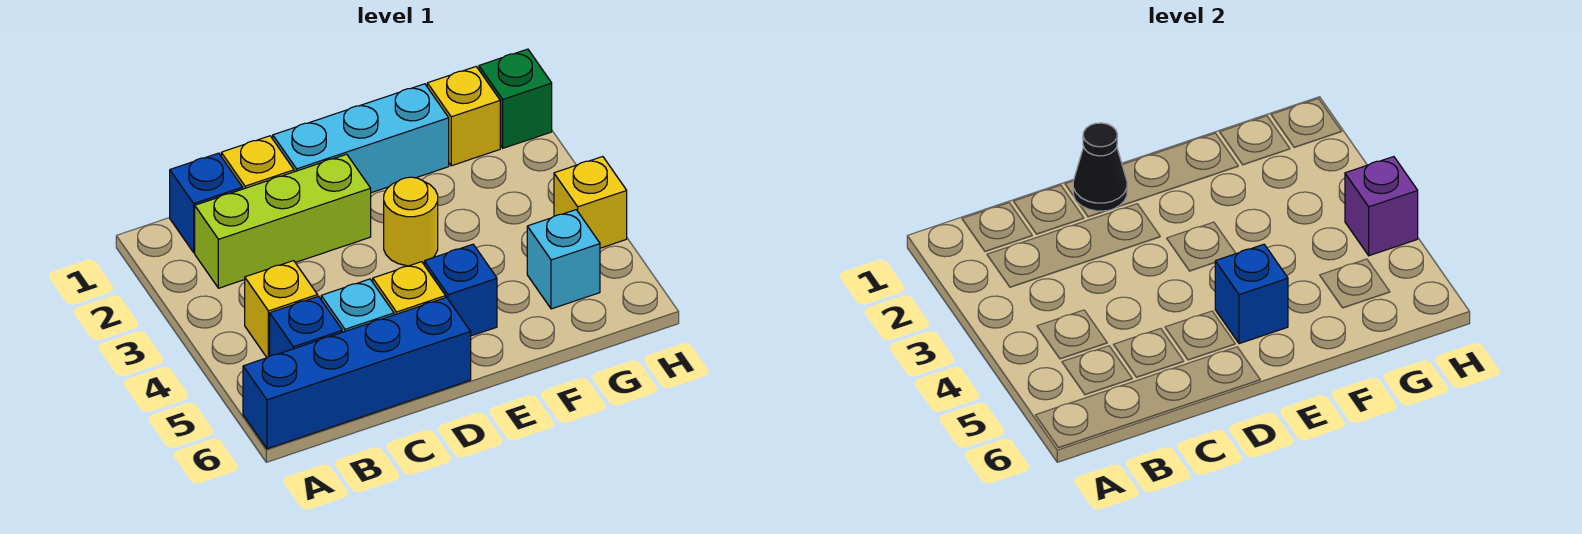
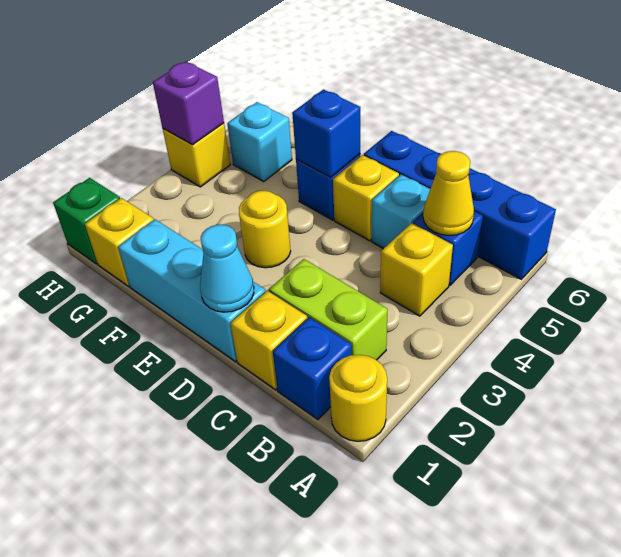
none -> yellow 1x1 round brick [329,355,387,441]
lime 1x3 brick [195,154,371,288] -> lime 1x2 brick [269,259,388,360]
none -> yellow 1x1 cone [423,151,474,236]
black 1x1 cone [1073,123,1127,211] -> cyan 1x1 cone [200,225,254,312]

